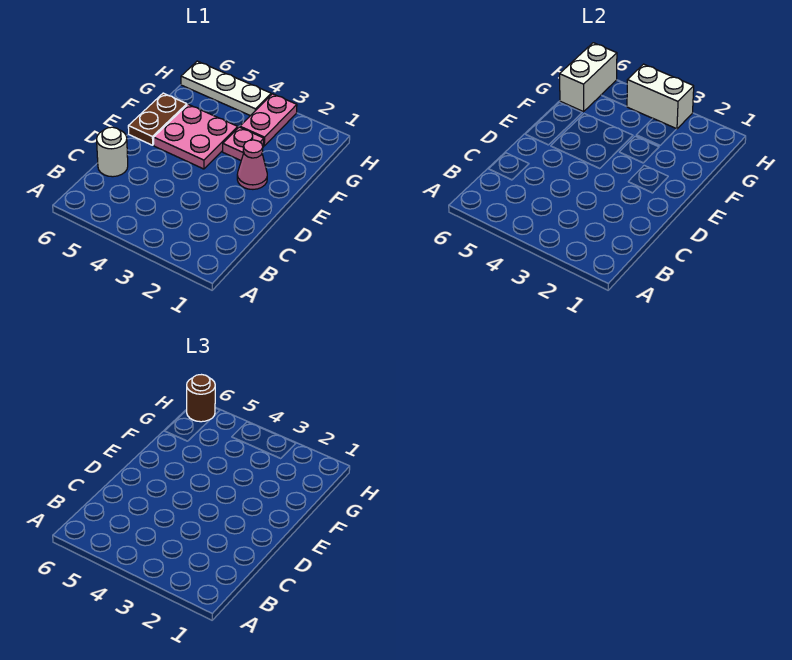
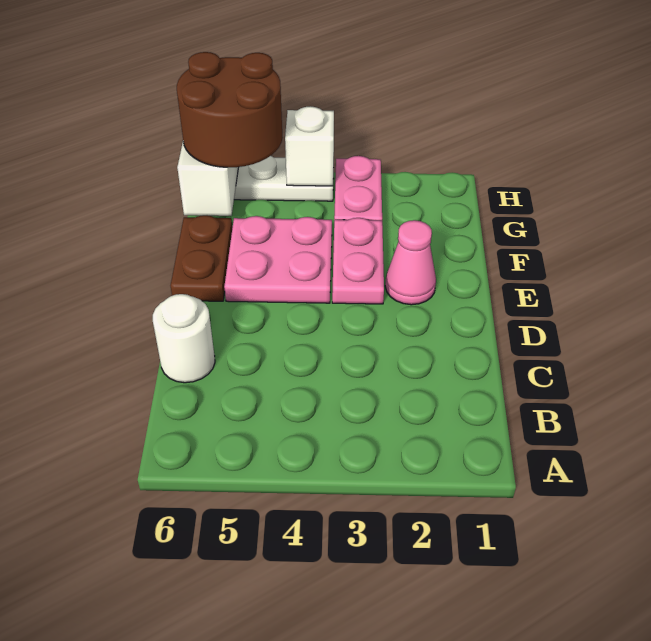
pink 1x1 plate [223,127,264,160] -> pink 1x2 plate [332,218,384,304]
white 1x2 brick [627,64,694,129] -> white 1x1 brick [285,106,334,186]
brown 1x1 round brick [187,375,215,422] -> brown 2x2 round brick [177,52,283,167]

